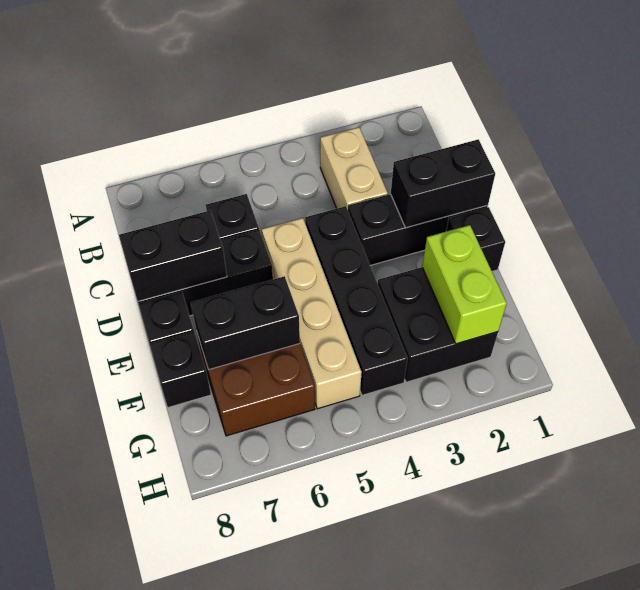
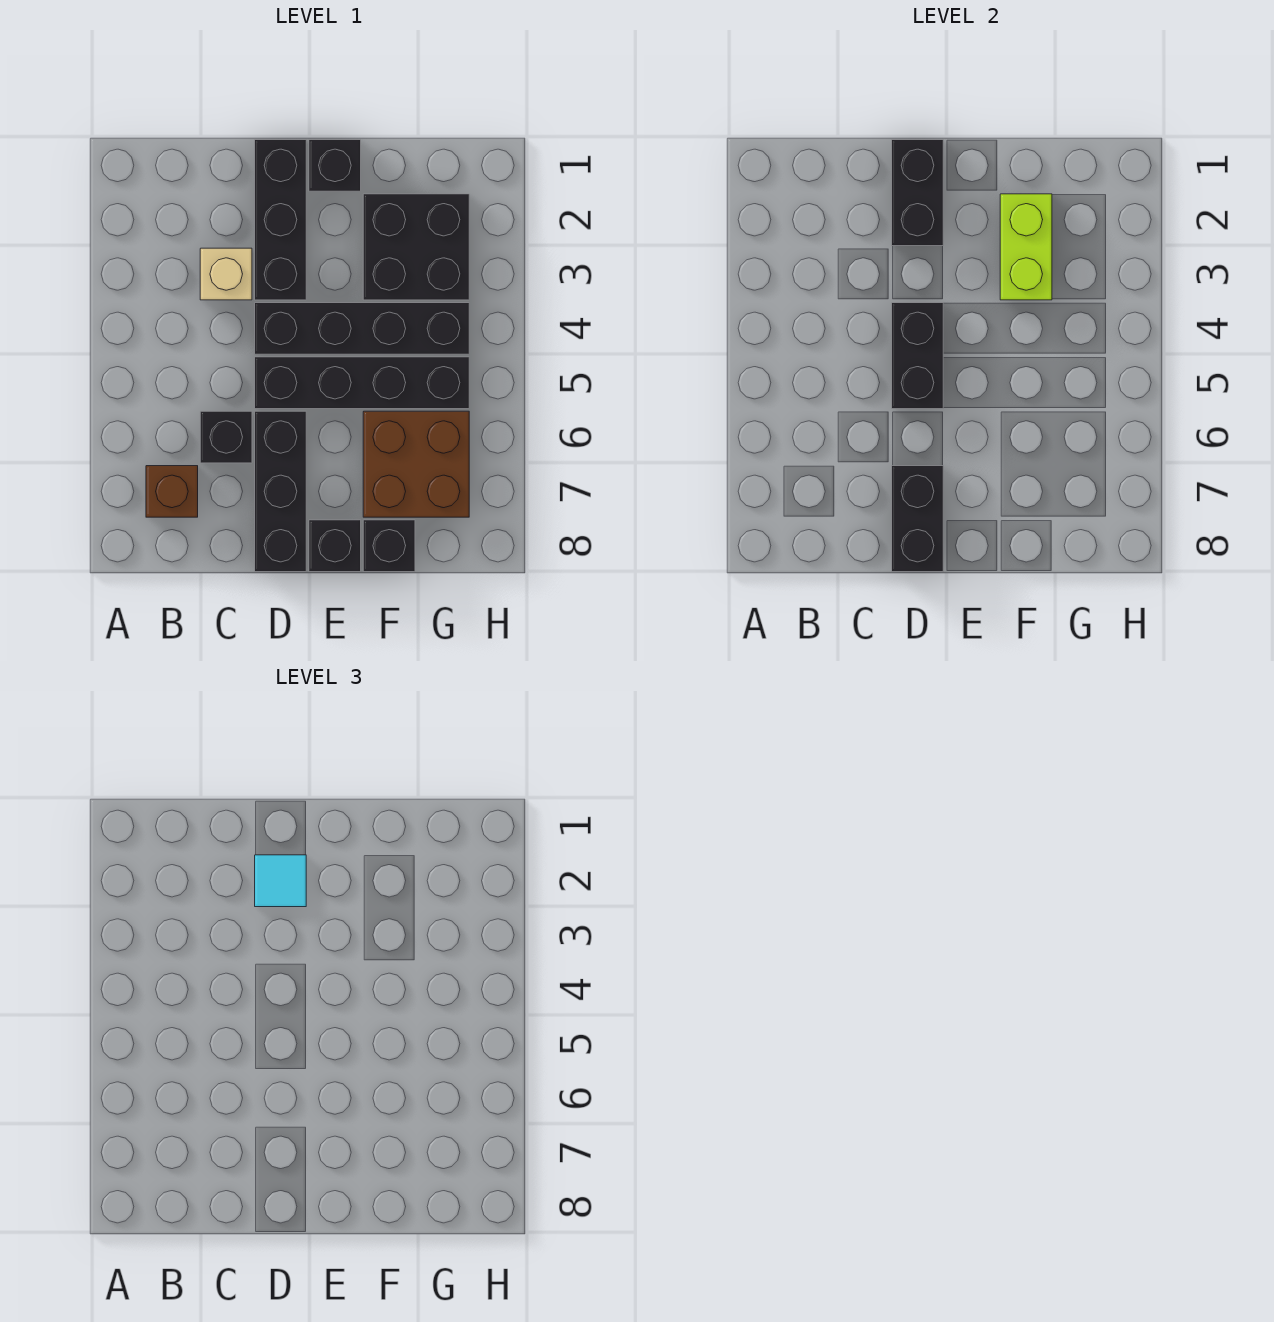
tan 1x2 brick [320,127,388,210] -> tan 1x1 brick [200,248,252,300]
none -> brown 1x1 brick [146,466,198,517]
none -> cyan 1x1 tile [255,855,306,907]
tan 1x4 brick [262,218,362,409] -> black 1x4 brick [255,357,469,409]
lime 1x2 brick [422,225,507,344] -> lime 1x2 brick turned to [1000,194,1052,300]
black 1x2 brick [191,276,300,370] -> black 1x2 brick moved to [892,303,943,409]

